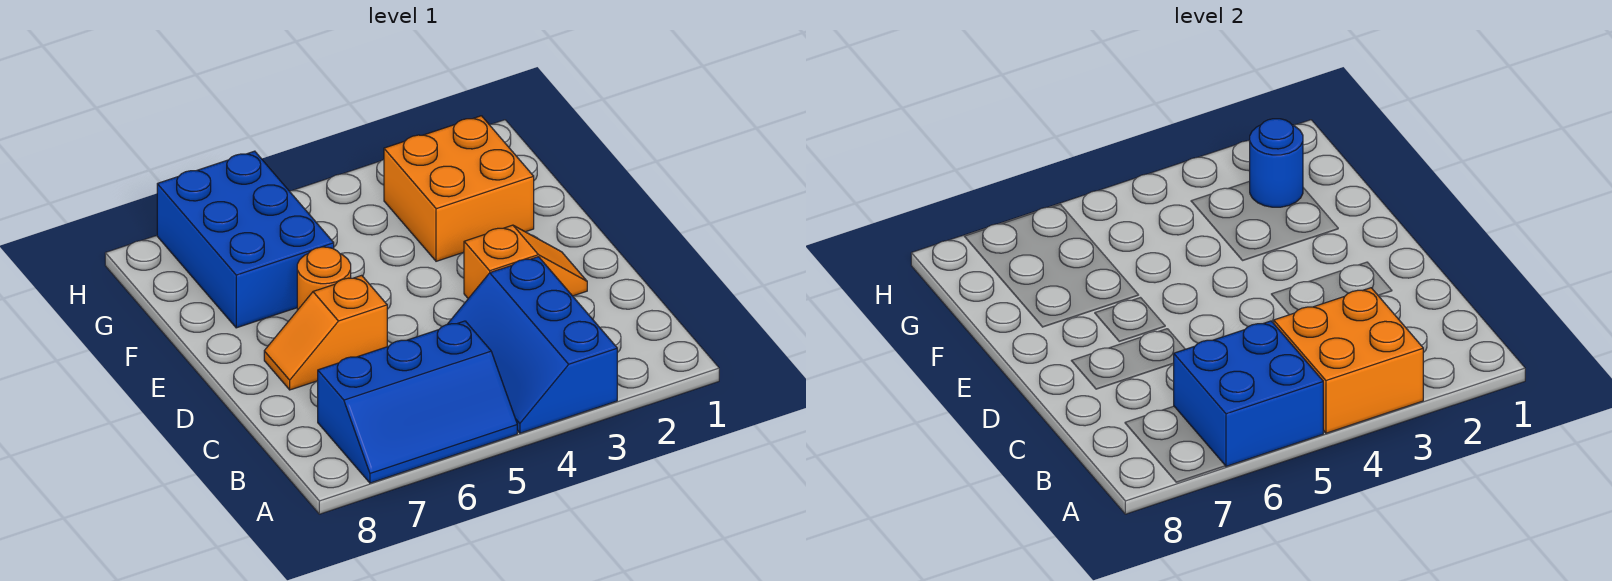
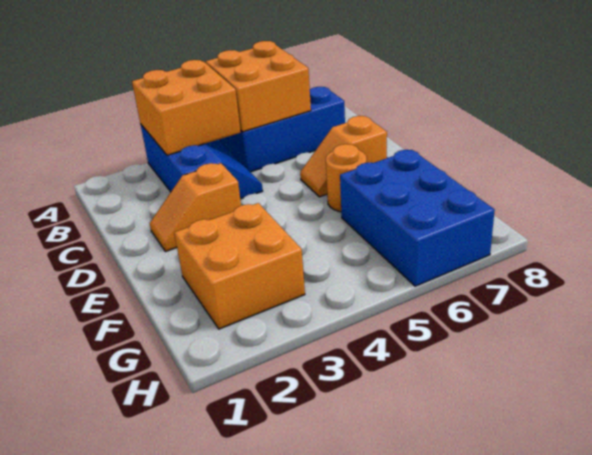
blue 2x2 brick [1174,321,1323,466] -> orange 2x2 brick [206,41,311,132]
orange 1x2 slope [264,275,387,390] -> orange 1x2 slope turned to [300,116,387,197]
blue 1x1 round brick [1250,119,1303,207] -> none

